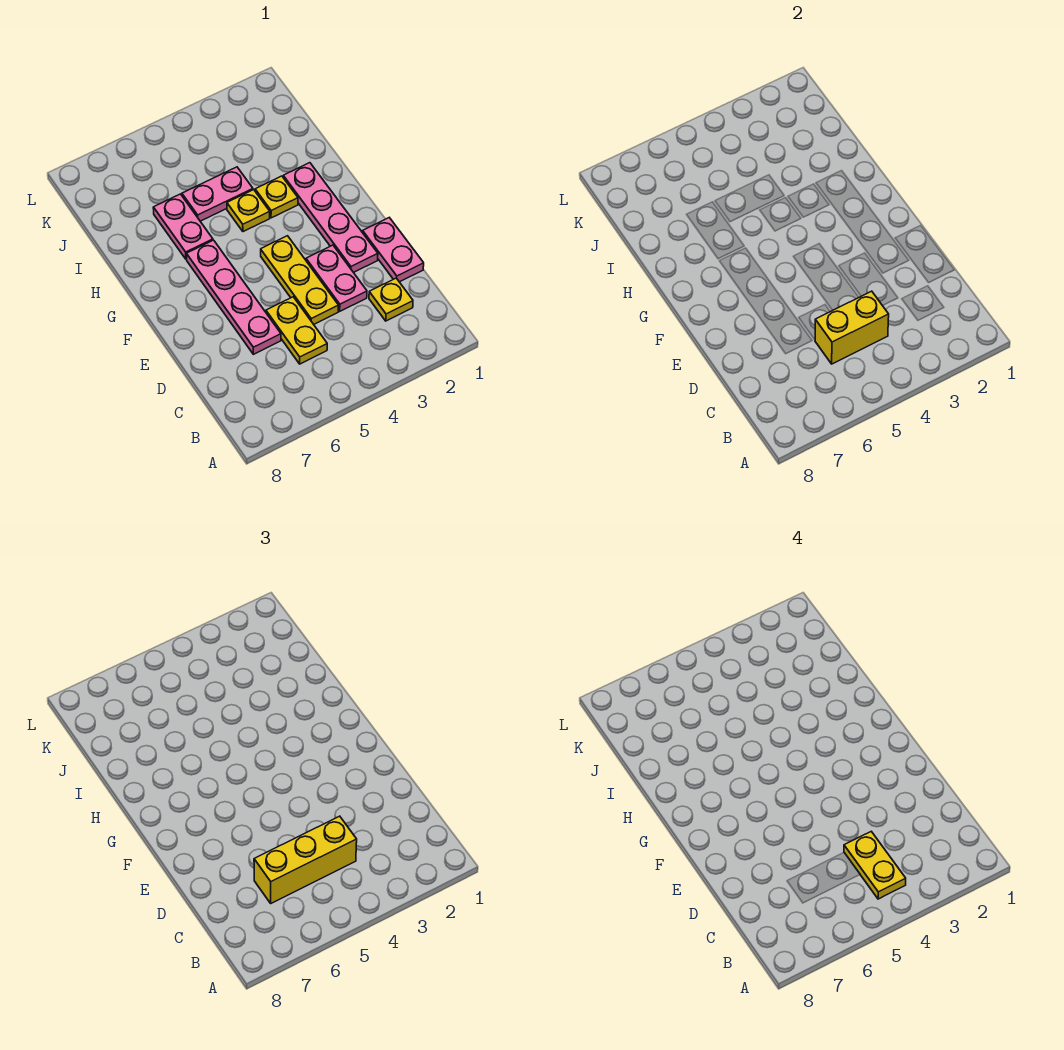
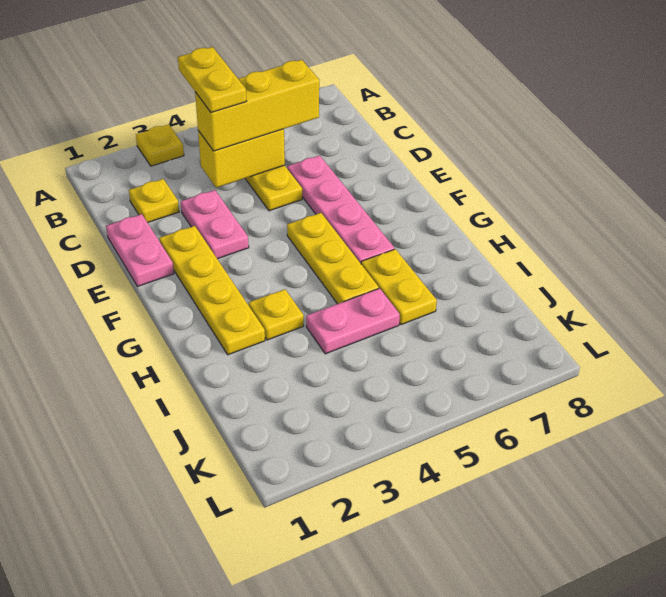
yellow 1x3 plate [261,236,339,324] -> yellow 1x3 plate moved to [287,213,379,304]
pink 1x4 plate [283,163,378,272] -> yellow 1x4 plate [159,226,265,355]
yellow 1x1 plate [227,190,270,232] -> yellow 1x1 plate moved to [136,124,184,166]
pink 1x2 plate [153,194,213,259] -> yellow 1x2 plate [361,249,437,325]

